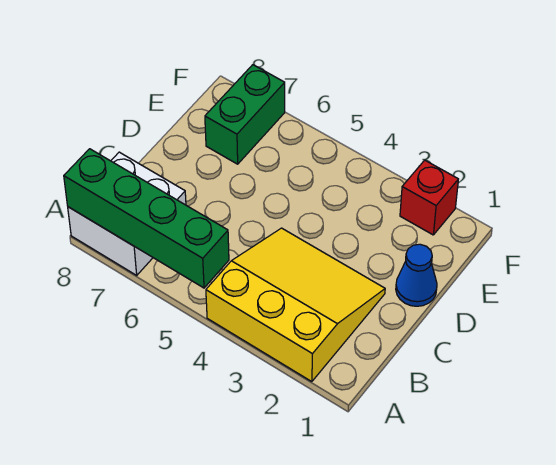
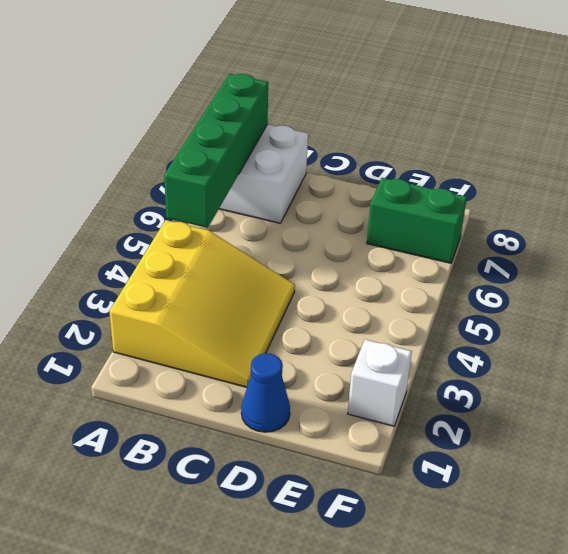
red 1x1 brick [400,160,458,235] -> white 1x1 brick [348,339,412,426]

